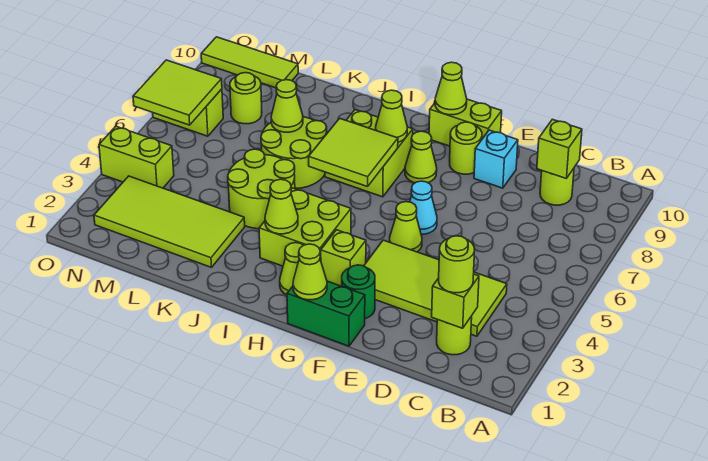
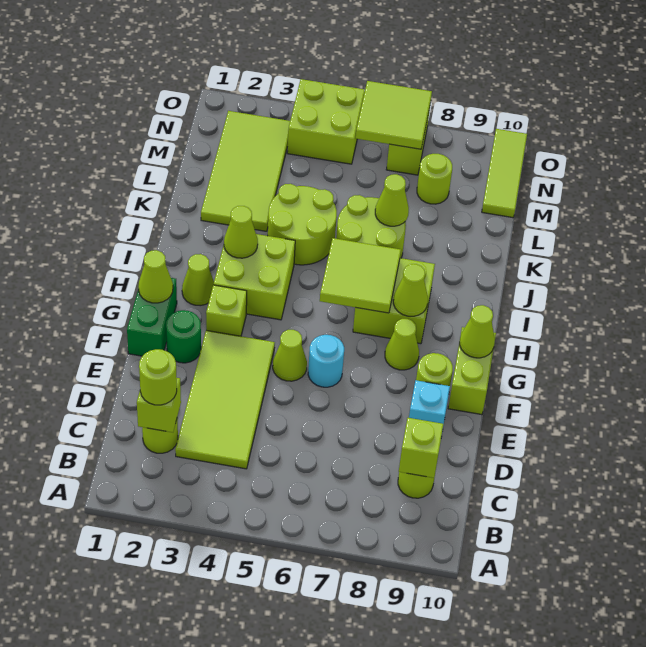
cyan 1x1 cone [410,181,437,234] -> cyan 1x1 round brick [308,335,344,387]
lime 1x2 brick [99,126,174,188] -> lime 2x2 brick [287,79,365,164]

